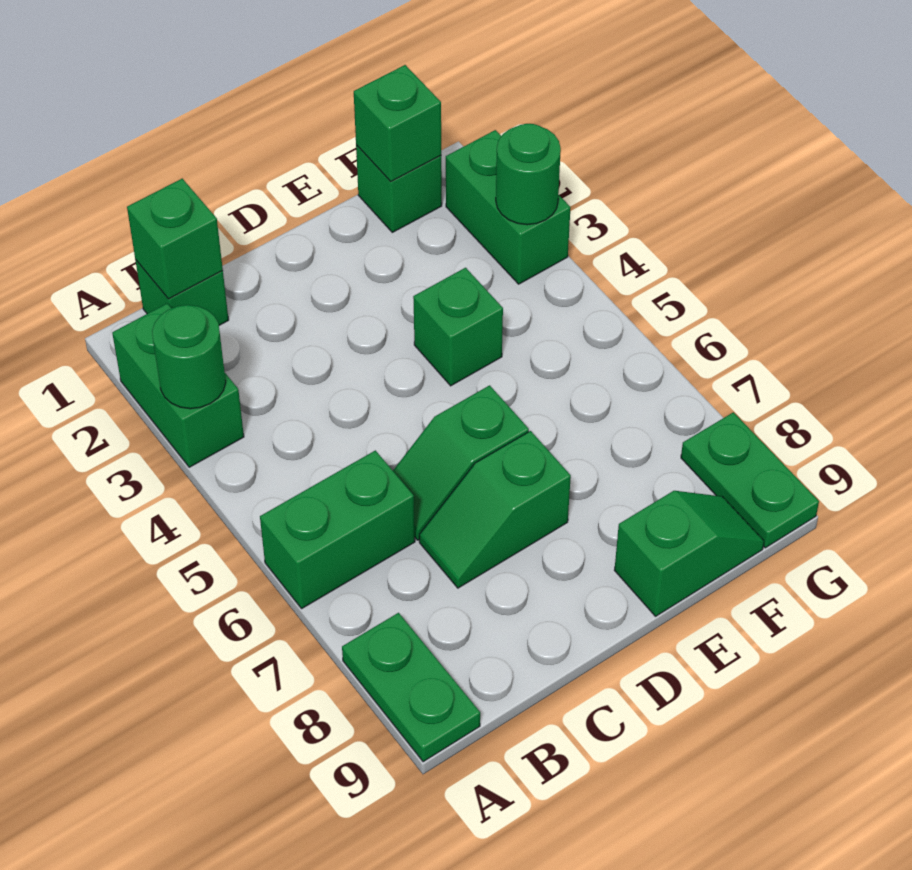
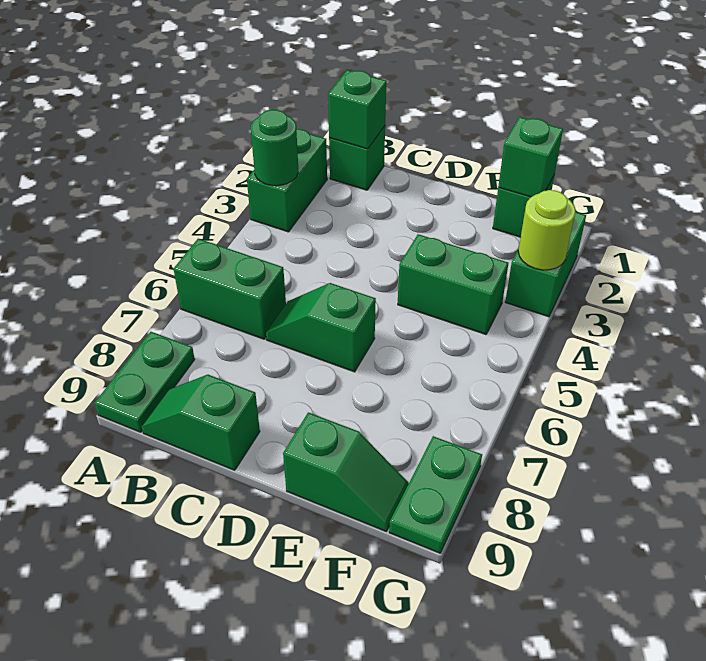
green 1x2 slope [419,431,571,588] -> green 1x2 slope moved to [141,375,260,470]
green 1x1 brick [413,268,503,386] -> green 1x2 brick [398,234,508,334]
green 1x1 round brick [496,124,561,225] -> lime 1x1 round brick [518,190,576,270]

